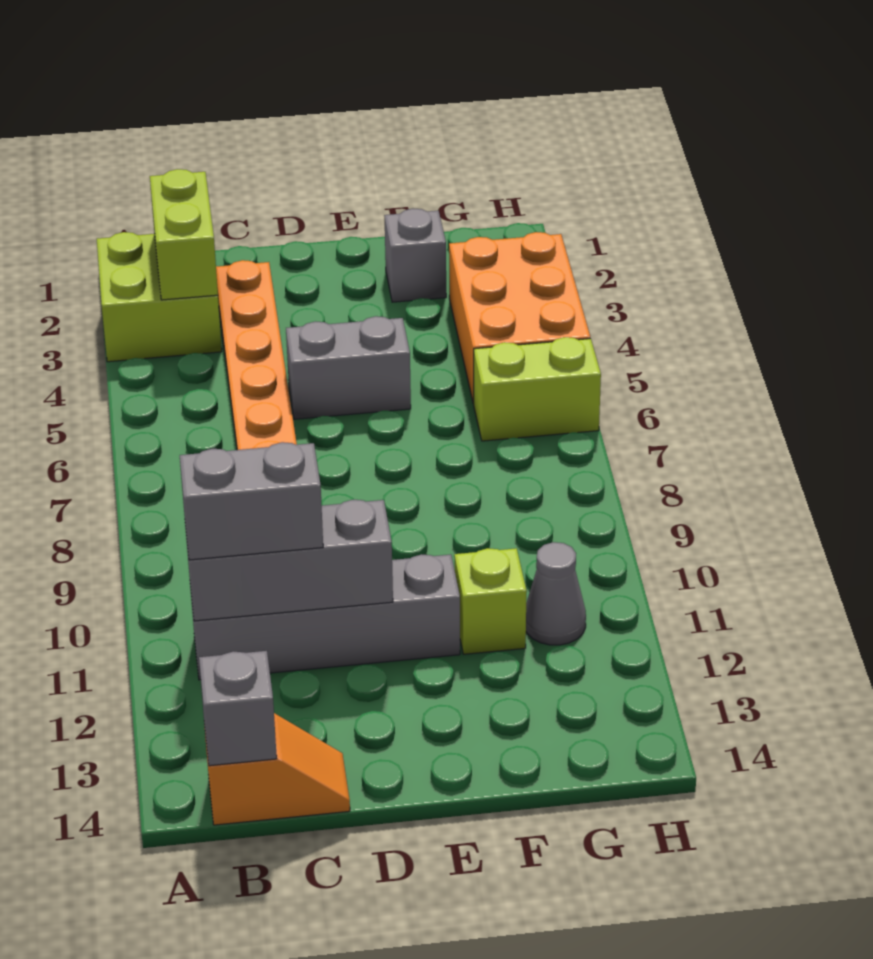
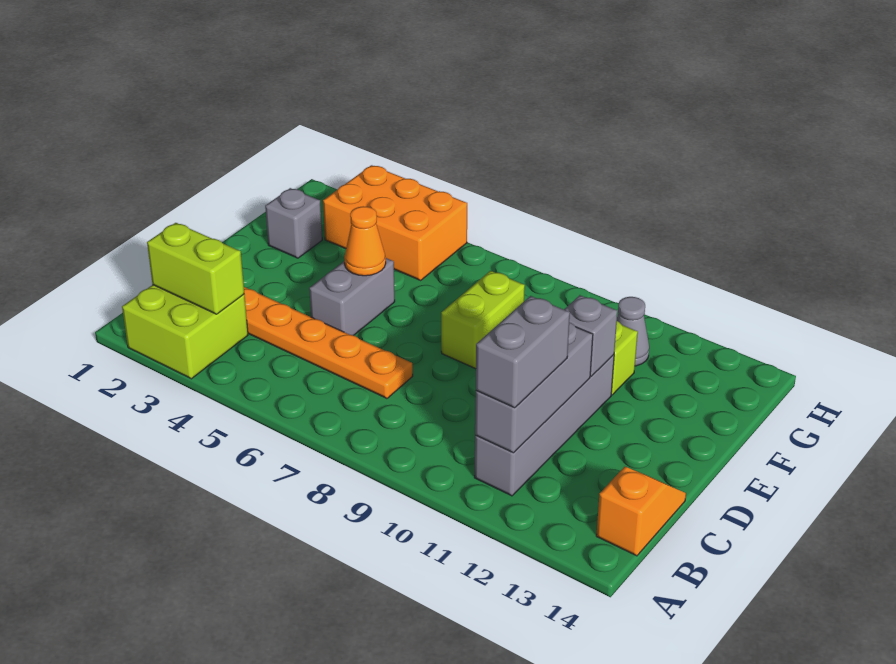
grey 1x1 brick [199,651,277,766] -> grey 1x1 brick moved to [564,295,617,376]
none -> orange 1x1 cone [344,206,386,276]
lime 1x2 brick [473,337,601,441] -> lime 1x2 brick moved to [441,271,525,369]

